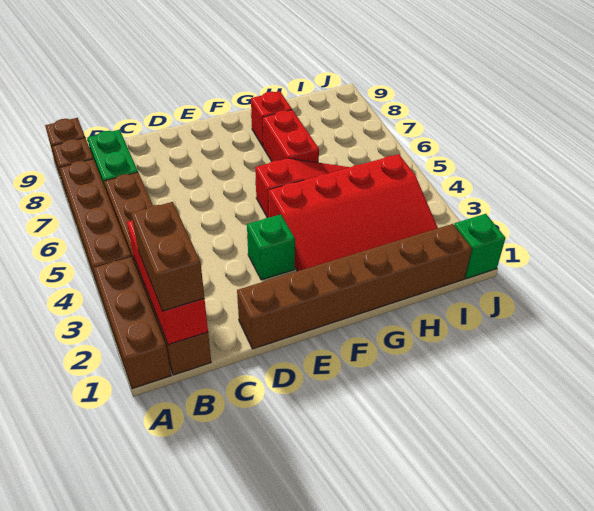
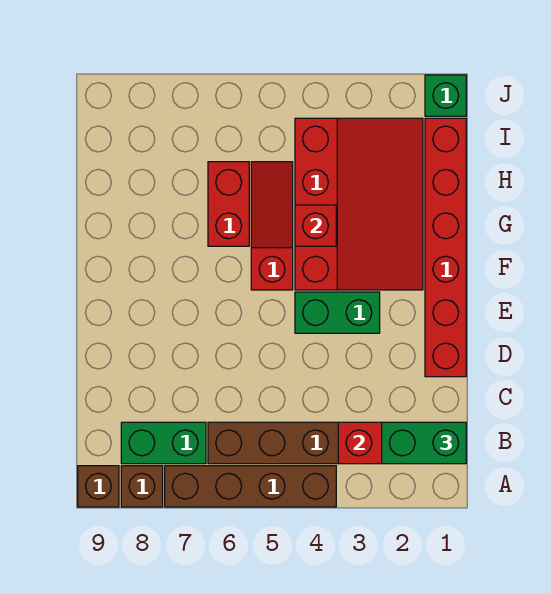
brown 1x3 brick [94,257,171,389] -> none
brown 1x2 brick [131,202,204,311] -> green 1x2 brick [382,422,466,464]
brown 1x6 brick [237,224,472,349] -> red 1x6 brick [425,118,466,377]
green 1x1 brick [247,214,295,280] -> green 1x2 brick [295,292,380,333]
red 1x2 brick [263,110,319,163] -> red 1x2 brick turned to [208,162,249,246]
red 1x1 brick [251,91,292,147] -> red 1x1 brick moved to [295,205,336,246]

